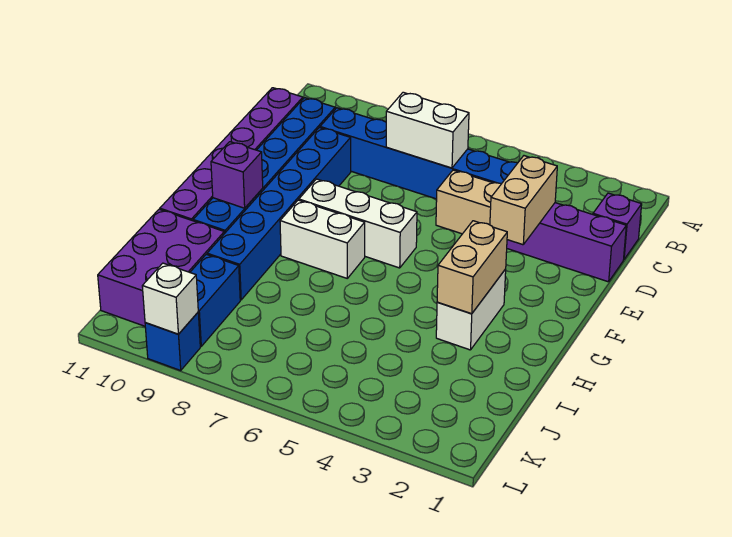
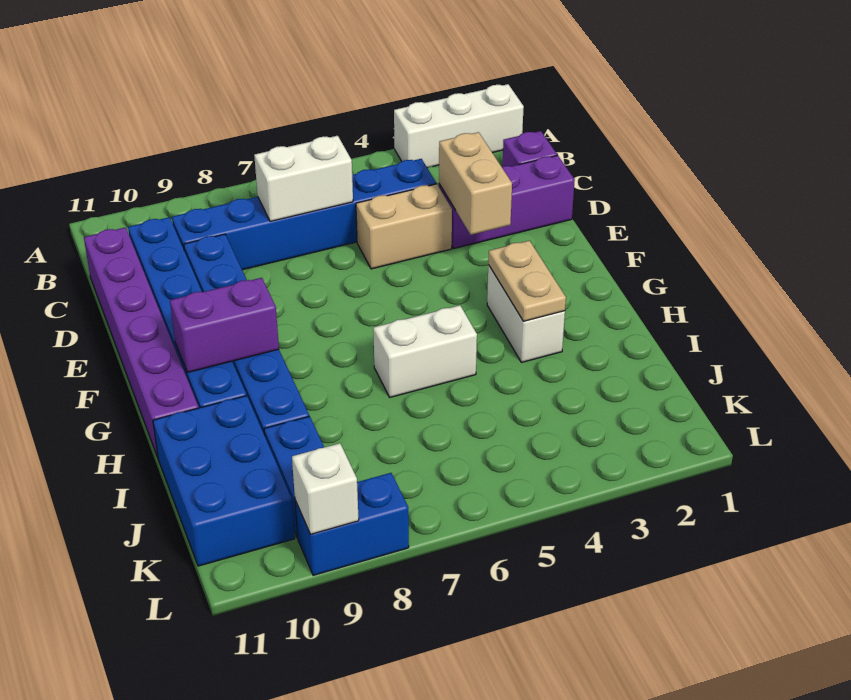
white 1x3 brick [299,179,417,268] -> white 1x3 brick moved to [394,84,524,168]
tan 1x2 brick [437,221,507,314] -> tan 1x2 plate [488,241,566,321]
white 1x2 brick [280,200,365,278] -> white 1x2 brick moved to [373,305,477,397]
purple 1x1 brick [211,142,263,208] -> purple 1x2 brick [170,278,279,373]
purple 2x3 brick [98,209,224,326] -> blue 2x3 brick [153,396,295,566]
blue 1x1 brick [145,313,200,370] -> blue 1x2 brick [295,473,409,575]

